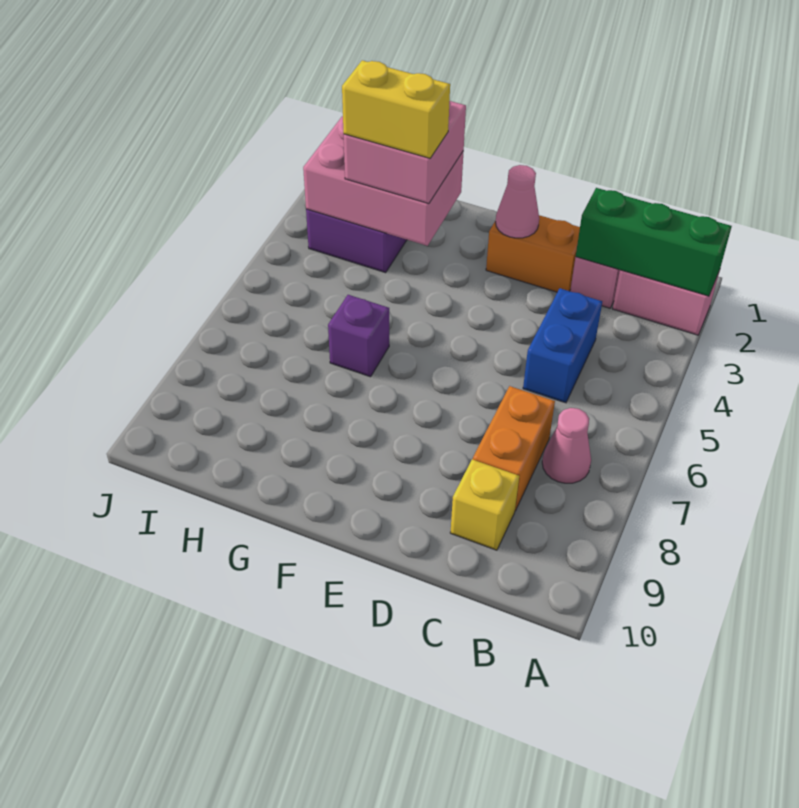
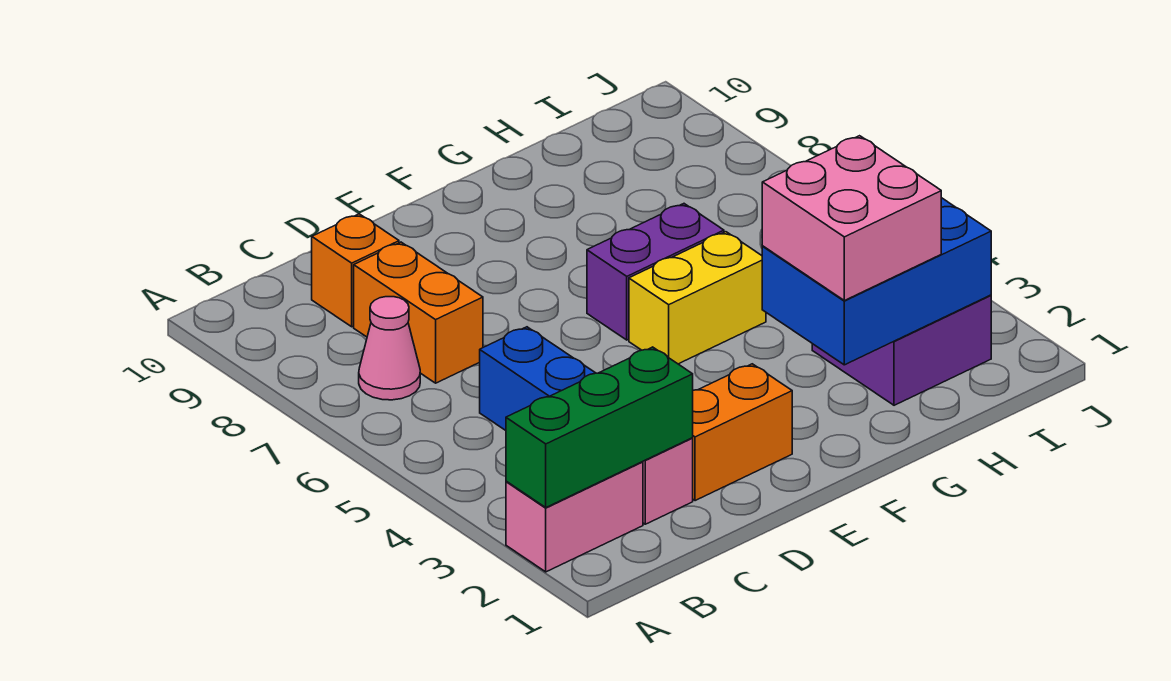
yellow 1x1 brick [450,459,519,550] -> orange 1x1 brick [312,214,399,327]
pink 1x1 cone [496,165,539,238] -> none
pink 2x3 brick [303,116,464,246] -> blue 2x3 brick [762,198,991,365]
yellow 1x2 brick [342,60,450,158] -> yellow 1x2 brick moved to [629,232,766,364]
purple 1x1 brick [328,295,389,377] -> purple 1x2 brick [587,204,724,340]

